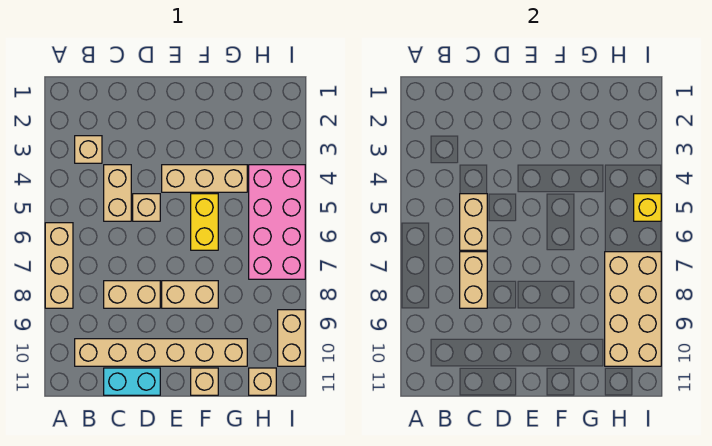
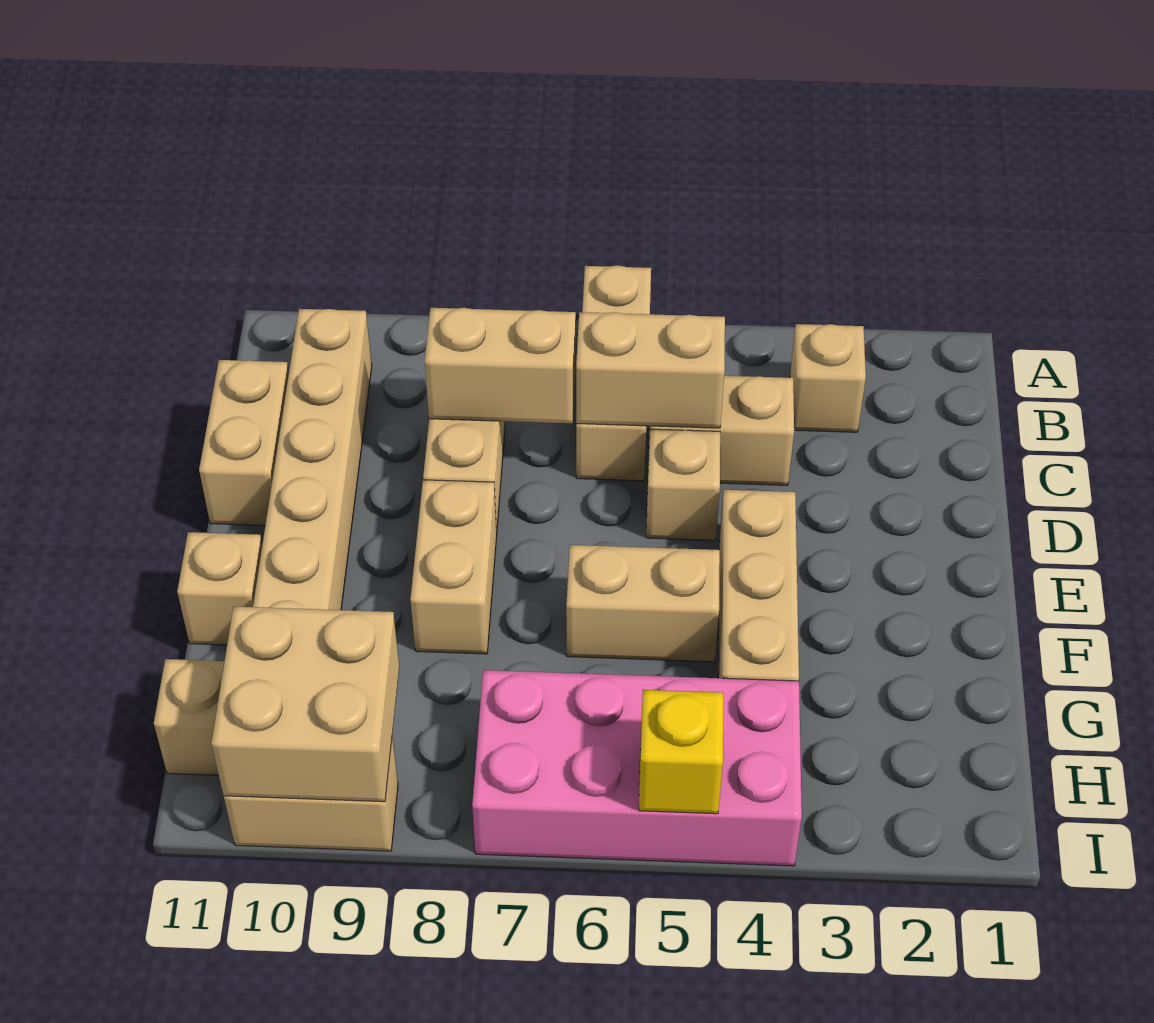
tan 1x3 brick [45,223,73,308] -> tan 1x3 brick turned to [576,265,651,481]
cyan 1x2 brick [104,368,160,395] -> tan 1x2 brick [199,360,289,525]
yellow 1x2 brick [191,194,218,250] -> tan 1x2 brick [566,545,720,662]
tan 2x4 brick [605,252,661,366] -> tan 2x2 brick [211,607,399,802]

